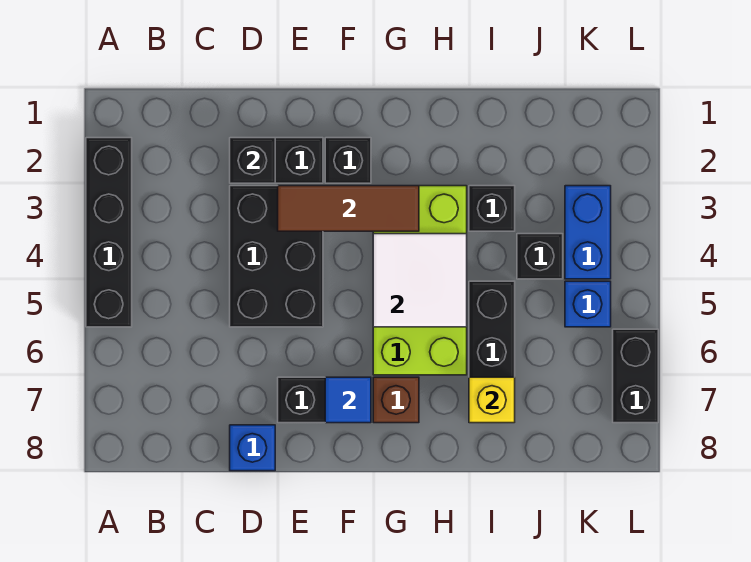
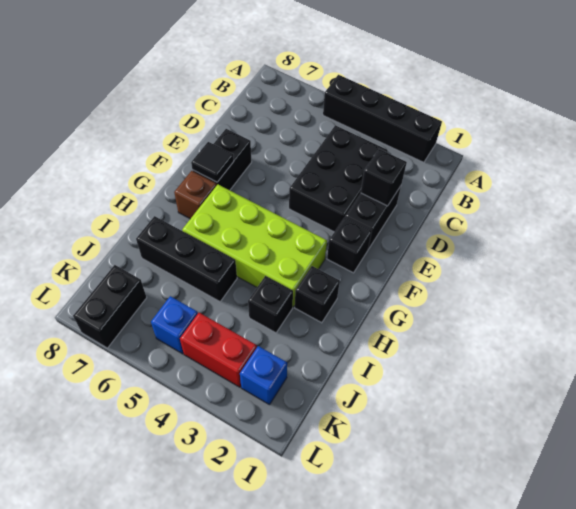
black 2x3 brick [230,186,323,327] -> black 2x3 brick turned to [289,125,388,232]
blue 1x1 brick [230,425,275,471] -> blue 1x1 brick moved to [240,346,287,405]
brown 1x3 tile [278,186,419,231] -> none
blue 1x1 tile [325,377,371,423] -> black 1x1 tile [191,142,234,182]
white 2x2 tile [373,234,467,327] -> none
yellow 1x1 brick [469,377,515,423] -> none
black 1x1 brick [517,234,563,279] -> black 1x1 brick moved to [295,266,340,323]
blue 1x2 brick [565,186,611,279] -> red 1x2 brick [180,313,257,387]
black 1x2 brick [613,329,658,423] -> black 1x2 brick turned to [73,265,147,348]

